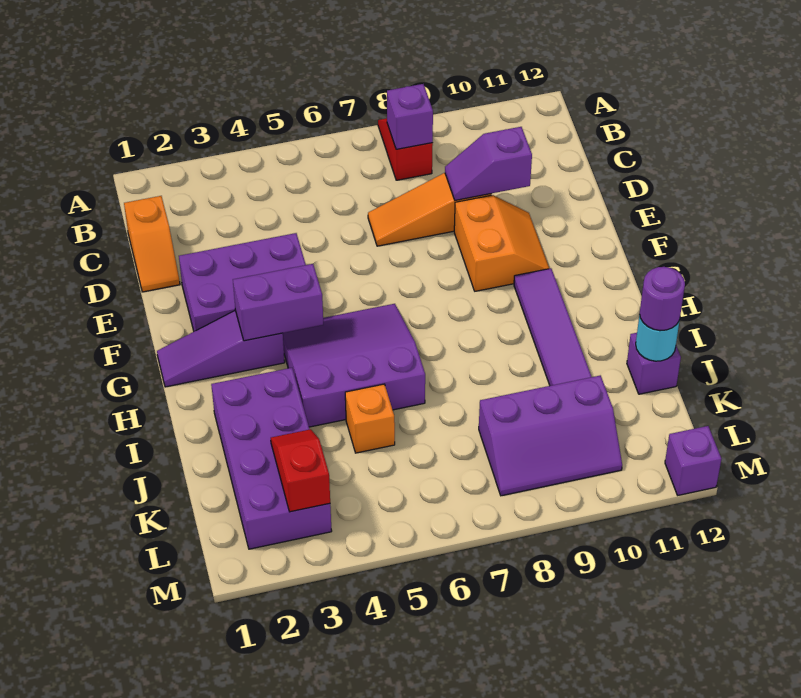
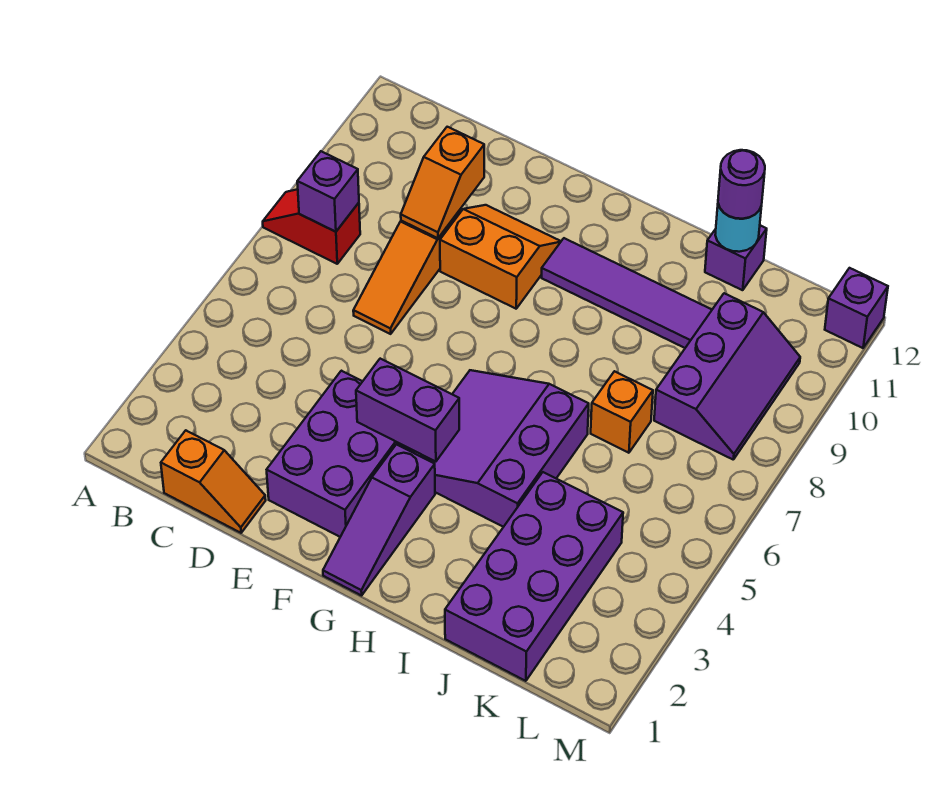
purple 1x2 slope [445,127,532,200] -> orange 1x2 slope [401,127,484,238]
purple 1x2 brick [233,264,323,341] -> purple 1x2 brick turned to [356,359,459,462]
purple 2x4 brick [211,368,332,549] -> purple 2x4 brick turned to [445,472,623,681]
orange 1x1 brick [345,384,395,453] -> orange 1x1 brick moved to [591,371,653,453]
red 1x2 slope [271,429,330,512] -> none

